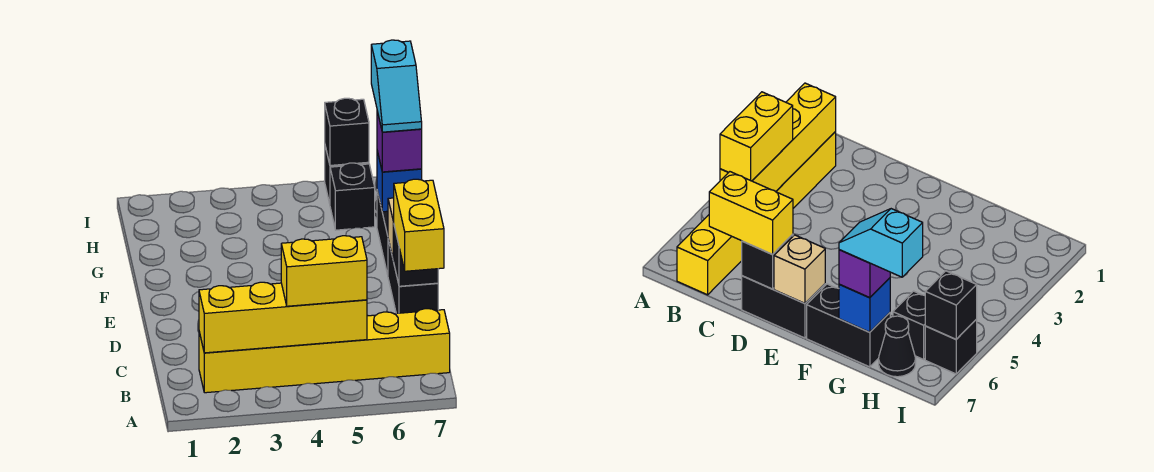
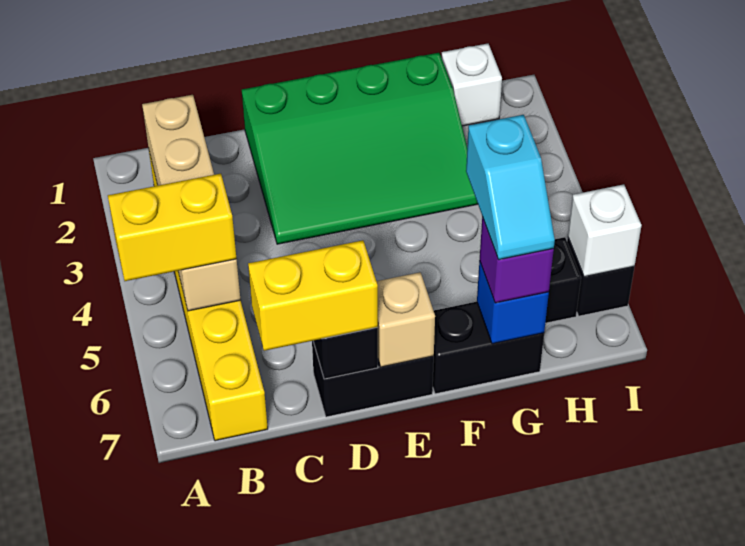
yellow 1x4 brick [199,282,367,353] -> tan 1x4 brick [142,95,241,311]
yellow 1x2 brick [281,236,367,306] -> yellow 1x2 brick turned to [108,174,237,281]
none -> green 3x4 slope [242,53,478,244]
cyan 1x2 slope [371,40,422,132] -> cyan 1x2 slope turned to [466,115,555,260]
none -> white 1x1 brick [442,44,502,126]
black 1x1 cone [879,316,916,377] -> none
black 1x1 brick [325,98,369,165] -> white 1x1 brick [568,184,642,277]

